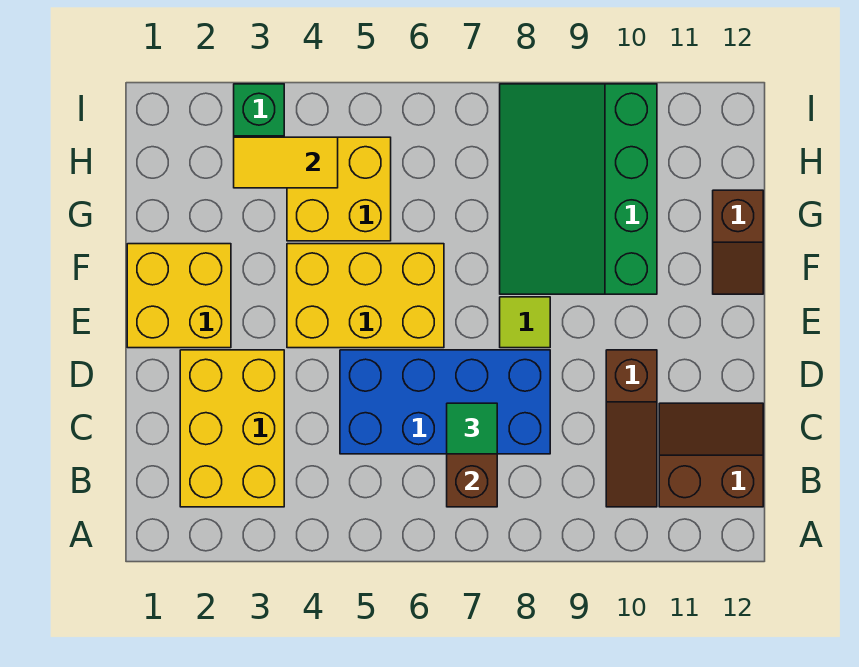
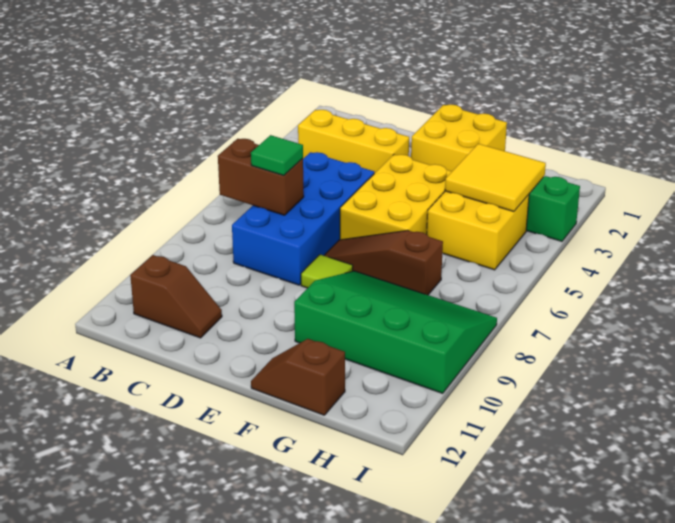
yellow 2x3 brick [180,350,284,507] -> yellow 1x3 brick [298,110,409,173]
brown 1x3 slope [606,350,657,507] -> brown 1x3 slope moved to [324,230,443,295]
brown 2x2 slope [659,403,763,507] -> brown 1x2 slope [130,255,222,338]
yellow 1x2 tile [234,137,338,188] -> yellow 2x2 tile [445,144,546,212]

